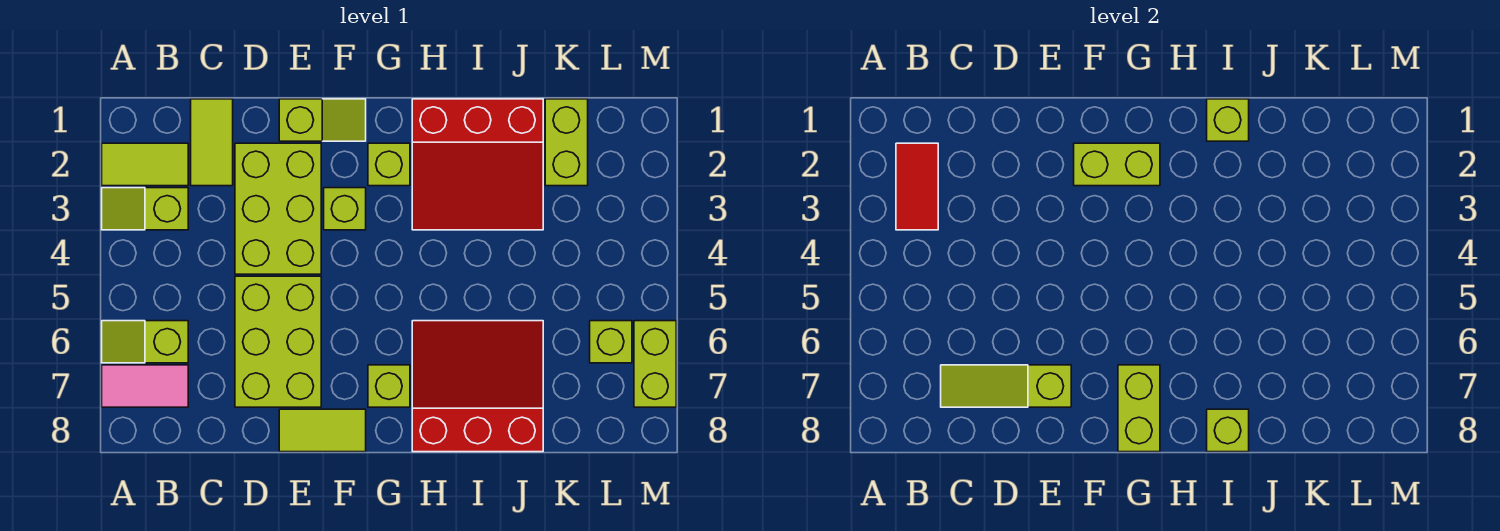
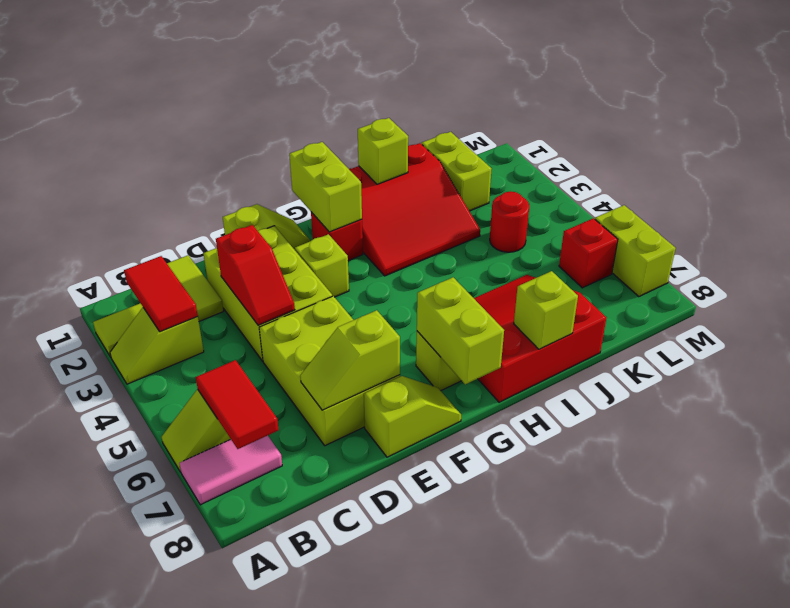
none -> red 1x2 tile [196,360,279,449]
lime 1x3 slope [941,365,1071,407] -> lime 1x2 slope [300,310,400,410]
none -> red 1x2 slope [216,225,295,325]
lime 1x2 tile [279,409,366,452] -> lime 1x2 slope [364,376,461,457]
lime 1x2 brick [1074,143,1160,186] -> lime 1x2 brick turned to [289,142,362,232]
lime 1x1 brick [368,143,410,186] -> red 1x1 brick [311,212,363,261]
none -> red 1x1 round brick [490,191,529,252]
lime 1x1 brick [590,321,632,363] -> red 1x1 brick [559,218,618,288]

